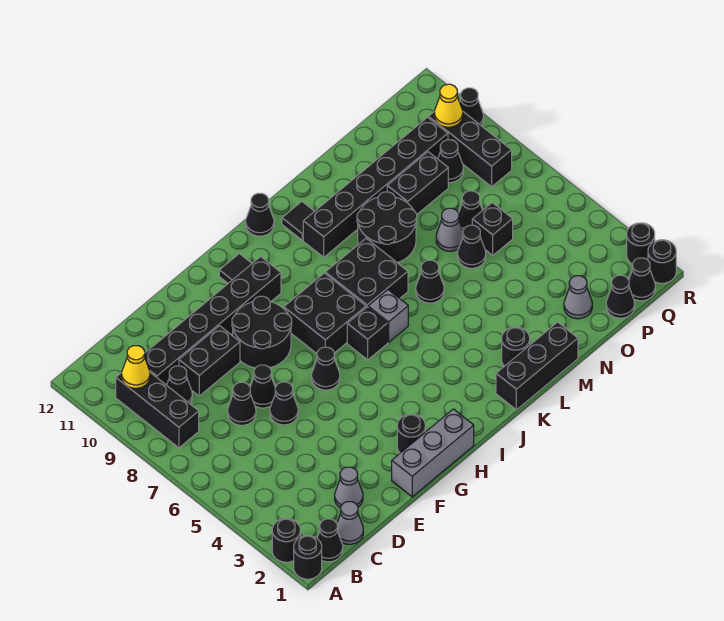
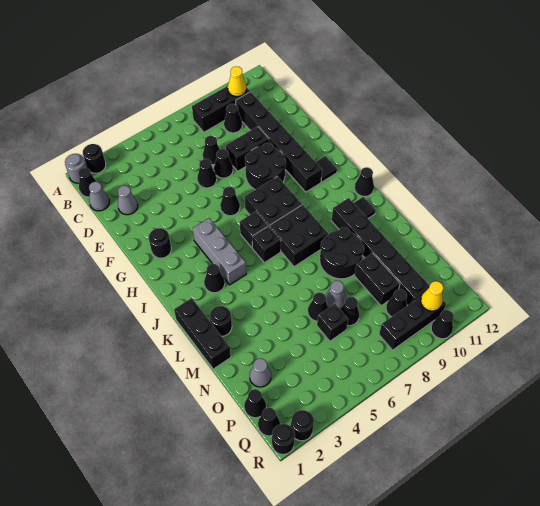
black 1x1 round brick [294,536,322,579] -> grey 1x1 round brick [65,154,87,183]
black 1x2 brick [179,326,240,396] -> black 1x2 brick turned to [226,126,269,171]
grey 1x3 brick [392,409,474,497] -> grey 1x3 brick moved to [193,218,246,285]
grey 1x1 brick [368,290,408,342] -> black 1x1 brick [252,226,281,263]
black 1x1 cone [416,260,444,303] -> black 1x1 cone moved to [204,264,225,293]

